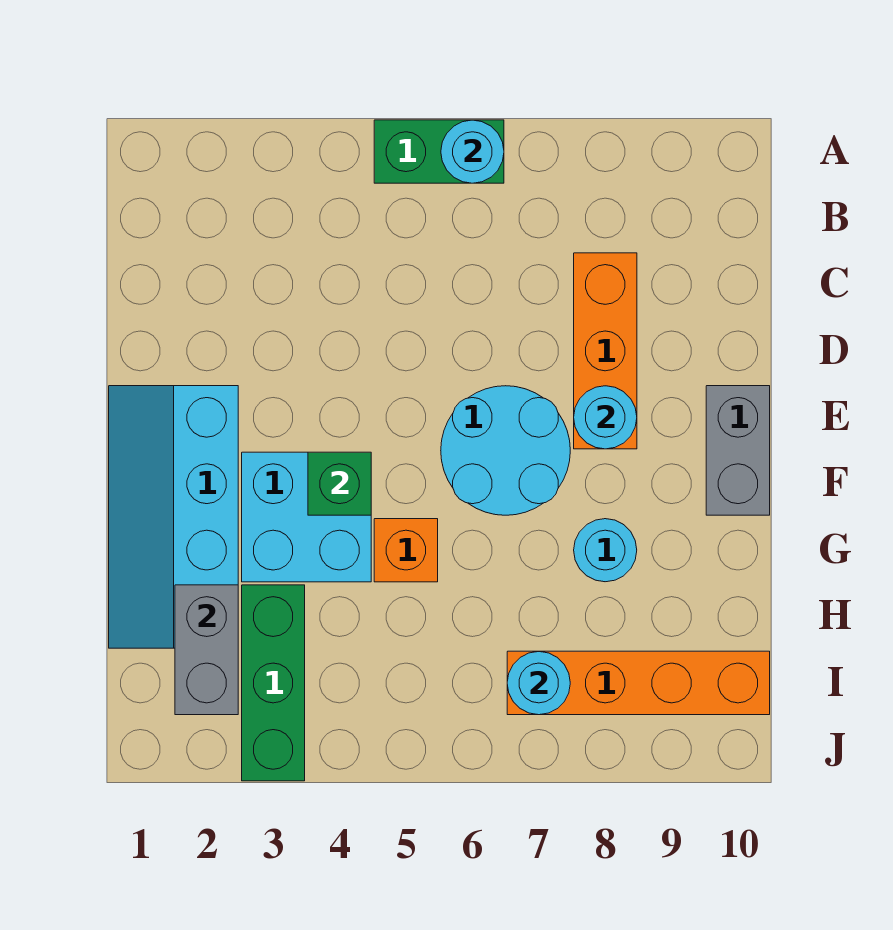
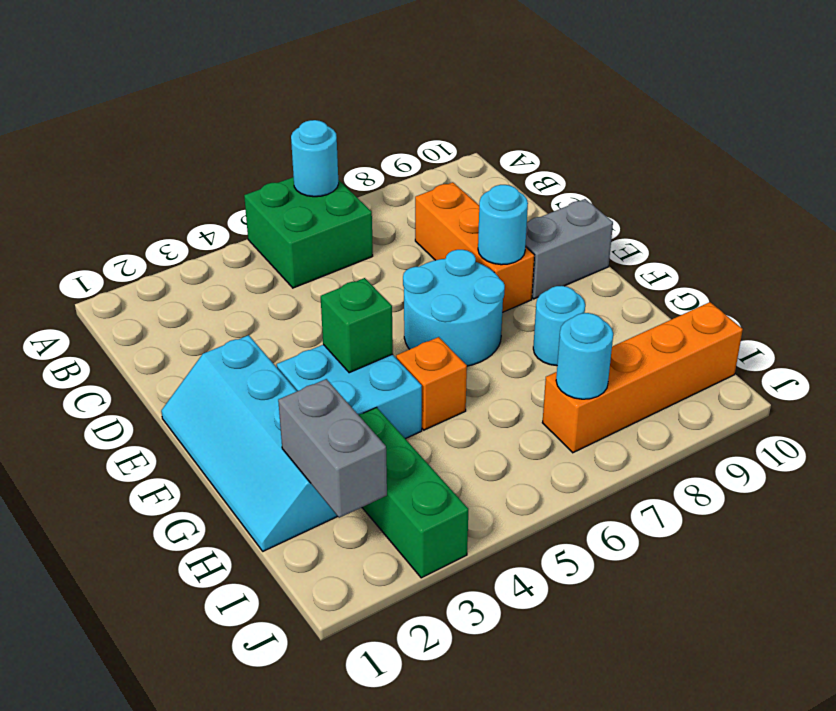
green 1x2 brick [374,120,504,183] -> green 2x2 brick [244,177,373,288]
grey 1x2 brick [706,386,770,515] -> grey 1x2 brick turned to [525,199,613,299]

